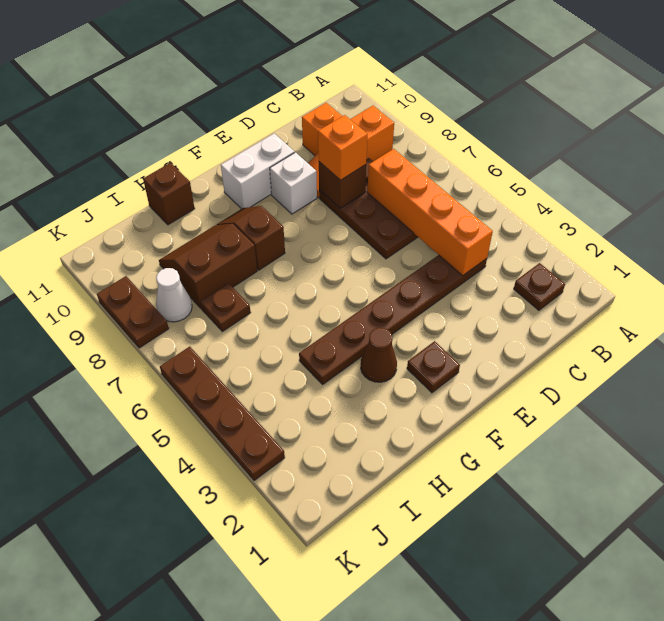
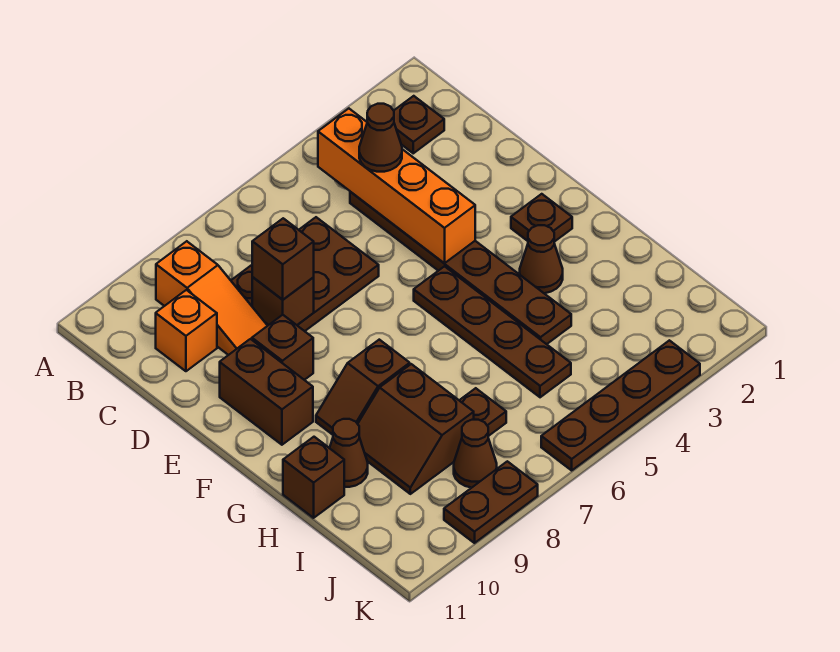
orange 1x4 brick [367,149,493,275] -> orange 1x4 brick turned to [318,109,475,263]
none -> brown 1x1 cone [359,104,402,172]
orange 1x1 brick [318,115,368,180] -> brown 1x1 brick [252,218,314,300]
white 1x1 brick [270,152,317,214] -> brown 1x1 brick [252,315,313,380]
white 1x2 brick [221,134,295,209] -> brown 1x2 brick [220,339,313,445]
none -> brown 1x4 plate [414,266,571,397]
none -> brown 1x1 cone [330,419,368,487]
white 1x1 cone [156,268,192,322] -> brown 1x1 cone [454,420,497,488]

